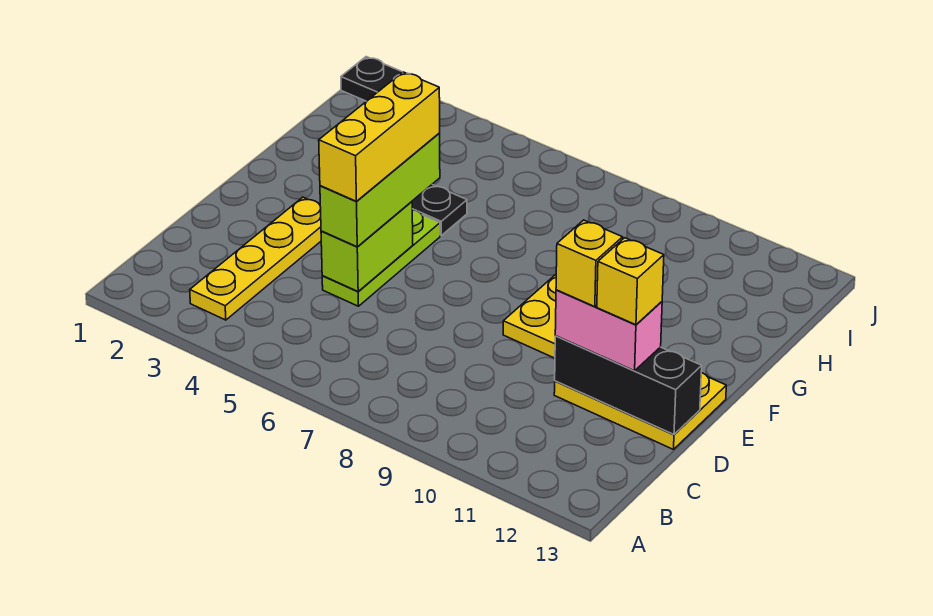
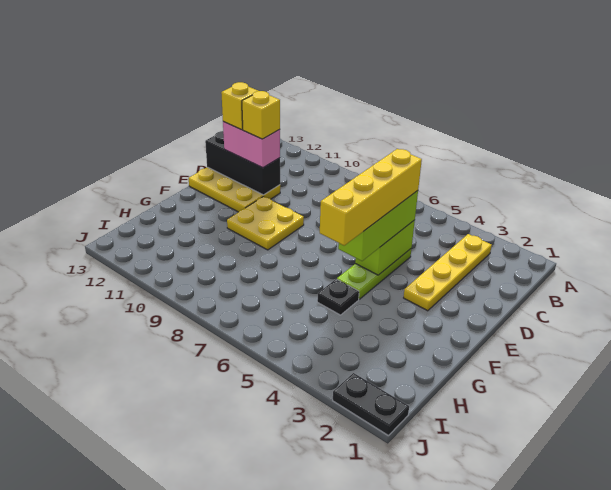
yellow 1x3 brick [319,72,440,201] -> yellow 1x4 brick [320,149,422,245]

